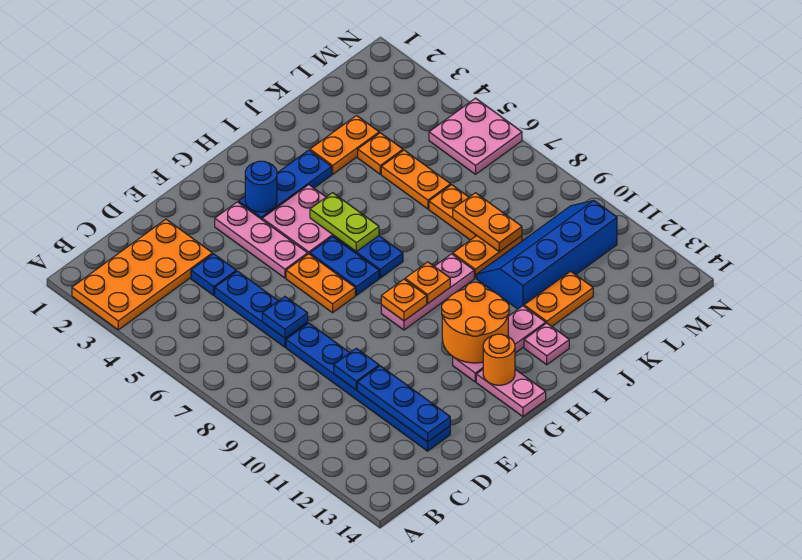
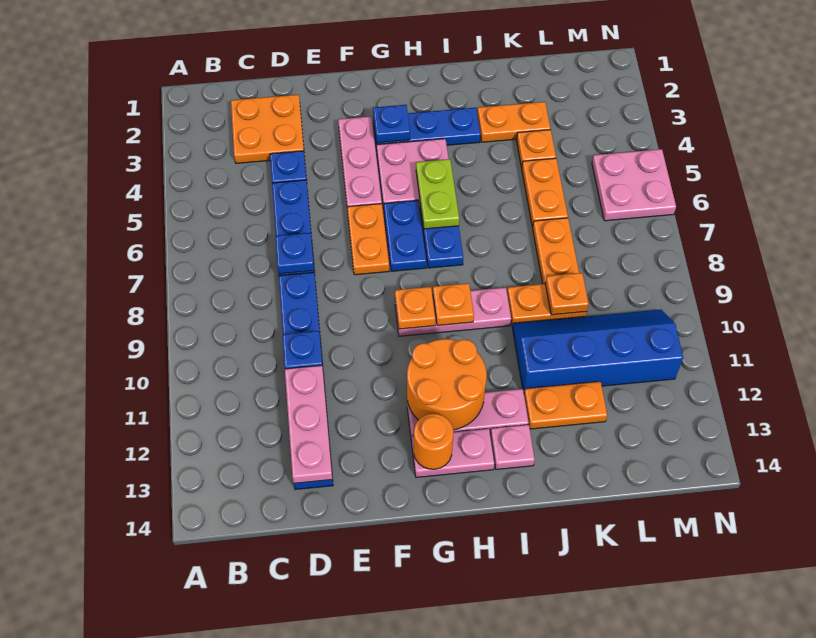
orange 2x4 plate [72,219,212,330] -> orange 2x2 plate [231,95,304,163]
blue 1x3 plate [357,366,450,442] -> pink 1x3 plate [285,365,333,483]
blue 1x1 round brick [245,161,277,212] -> blue 1x1 plate [373,105,410,143]
pink 1x2 plate [476,369,546,417] -> pink 1x2 plate turned to [411,429,495,477]
orange 1x2 plate [453,193,522,252] -> orange 1x1 plate [545,273,589,315]

